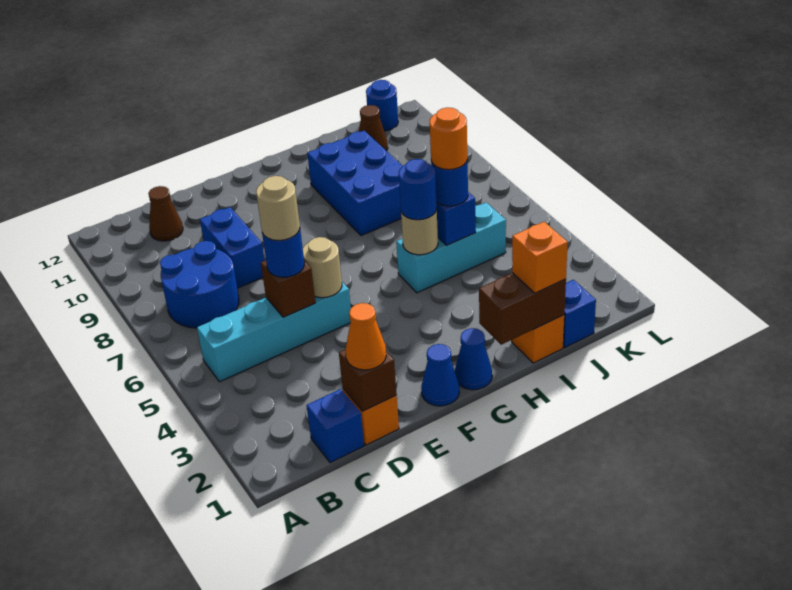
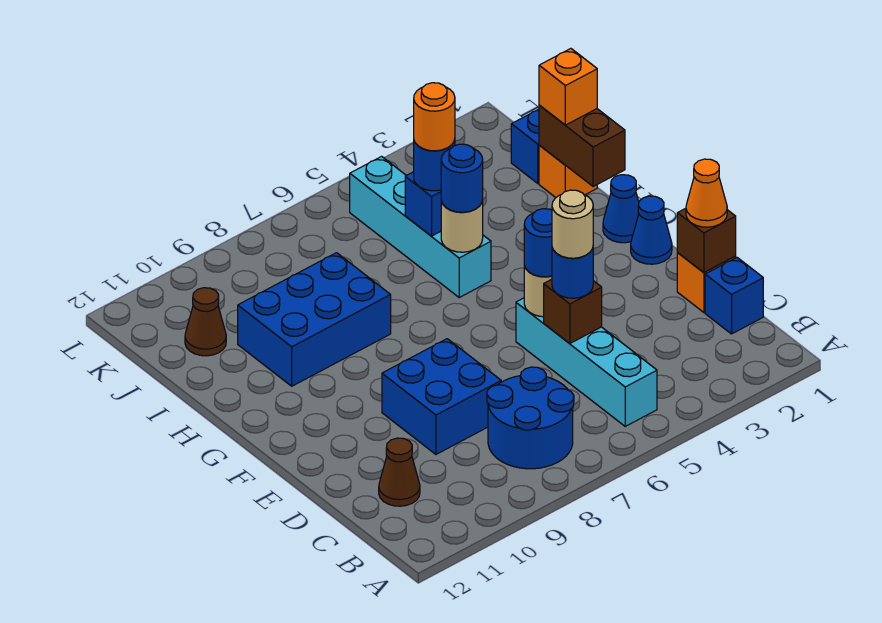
blue 1x2 brick [200,207,265,288] -> blue 2x2 brick [382,339,501,454]
cyan 1x3 brick [396,203,506,293] -> cyan 1x4 brick [350,156,491,297]
blue 1x1 round brick [366,80,398,131] -> blue 1x1 round brick moved to [524,209,552,277]

